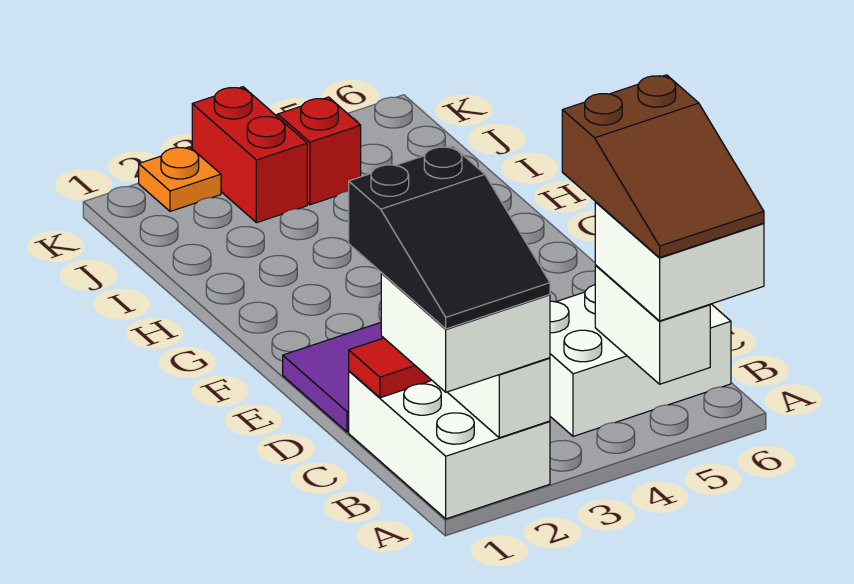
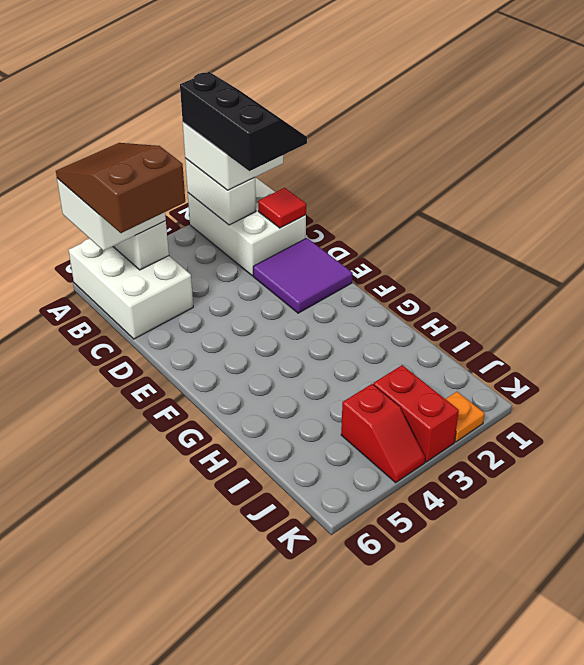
black 2x3 slope [349,146,550,329] -> black 2x3 slope turned to [180,72,307,171]
white 2x3 brick [550,285,731,436] -> white 2x3 brick turned to [69,239,193,339]

